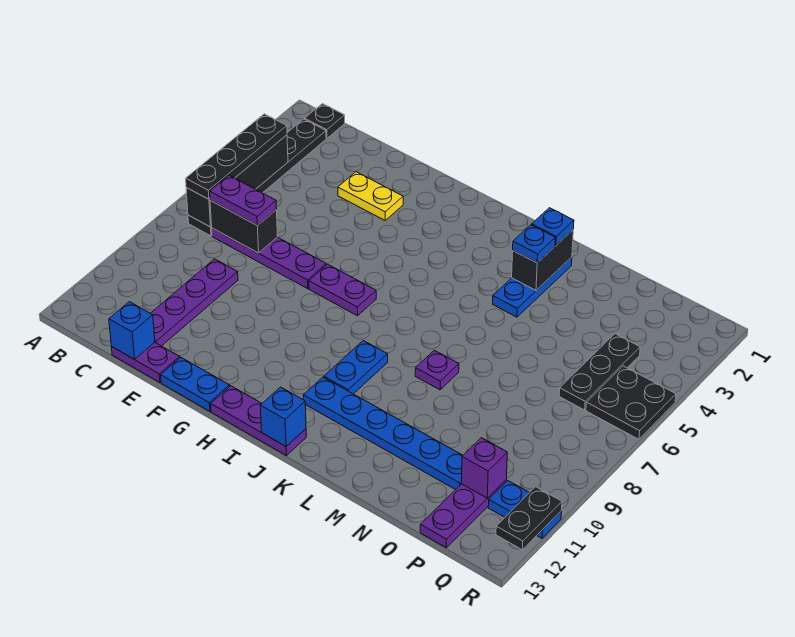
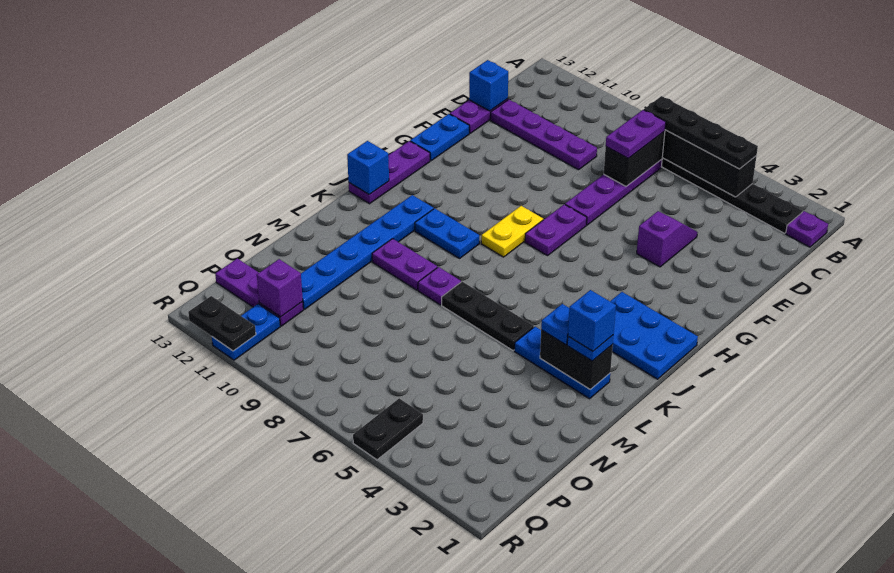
black 1x1 plate [305,104,345,138] -> purple 1x1 plate [786,211,828,247]
yellow 1x2 plate [338,172,403,220] -> yellow 1x2 plate moved to [481,206,543,257]
none -> purple 1x2 slope [637,211,698,267]
none -> blue 2x3 plate [610,292,698,379]
none -> blue 1x1 brick [568,290,616,351]
none -> purple 1x2 plate [372,239,437,290]
black 1x3 plate [559,334,640,410] -> black 1x3 plate moved to [442,282,534,351]
black 2x2 plate [586,366,676,439] -> black 1x2 plate [353,398,423,460]

